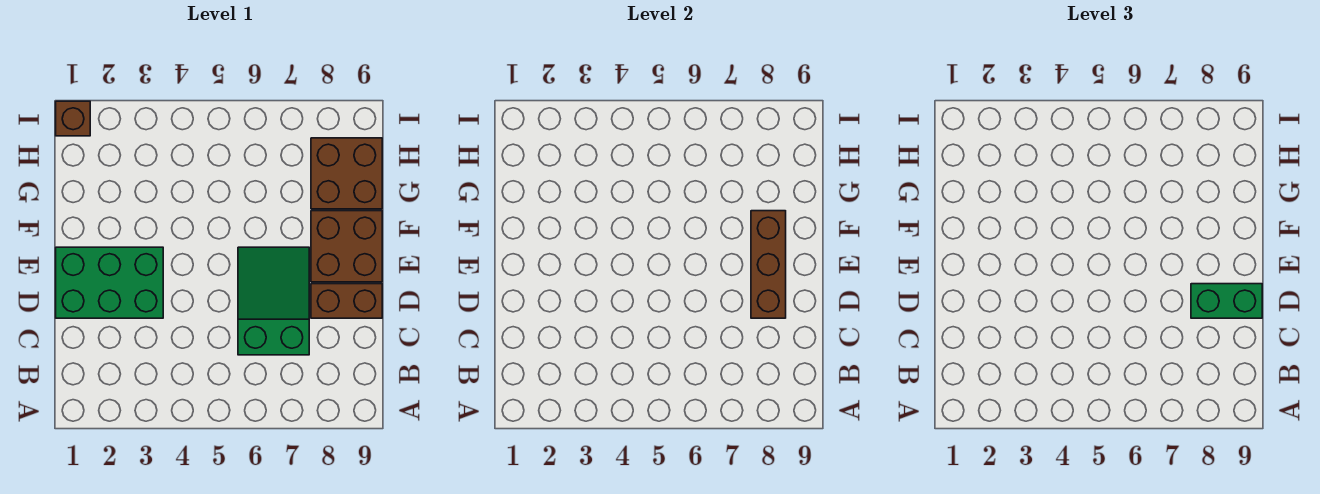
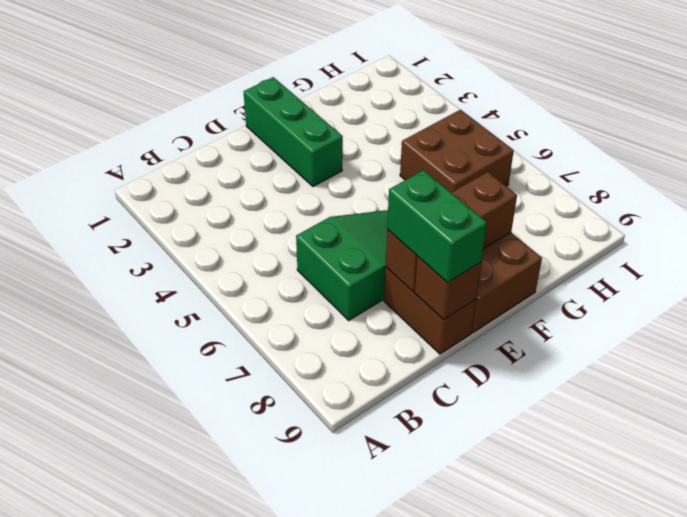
green 2x3 brick [56,247,163,318] -> green 1x3 brick [244,77,343,186]
brown 2x2 brick [311,138,382,209] -> brown 2x2 brick moved to [400,110,514,193]
brown 1x1 brick [56,101,90,136] -> brown 1x1 brick moved to [415,257,481,319]

